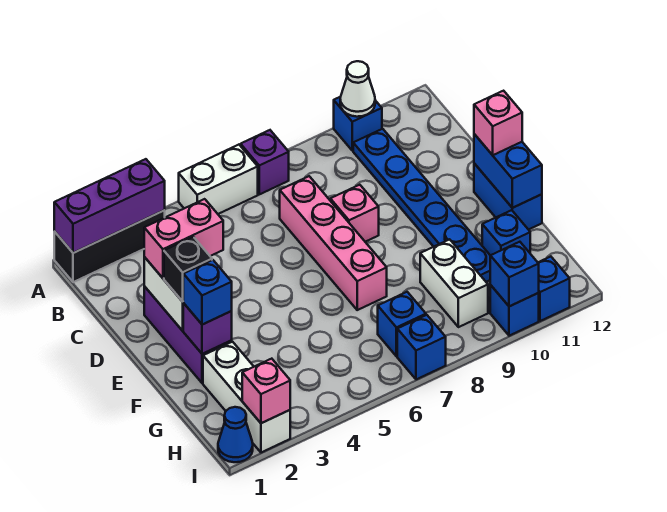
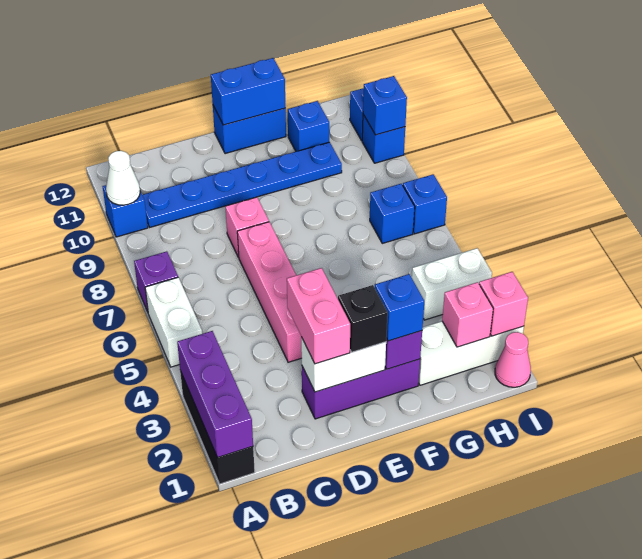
pink 1x4 brick [280,176,387,310] -> pink 1x4 brick turned to [237,222,302,362]
pink 1x1 brick [474,91,522,155] -> pink 1x1 brick moved to [442,282,493,347]
white 1x2 brick [420,239,488,327] -> white 1x2 brick moved to [412,248,492,320]
blue 1x1 cone [218,407,253,462] -> pink 1x1 cone [495,332,531,387]

